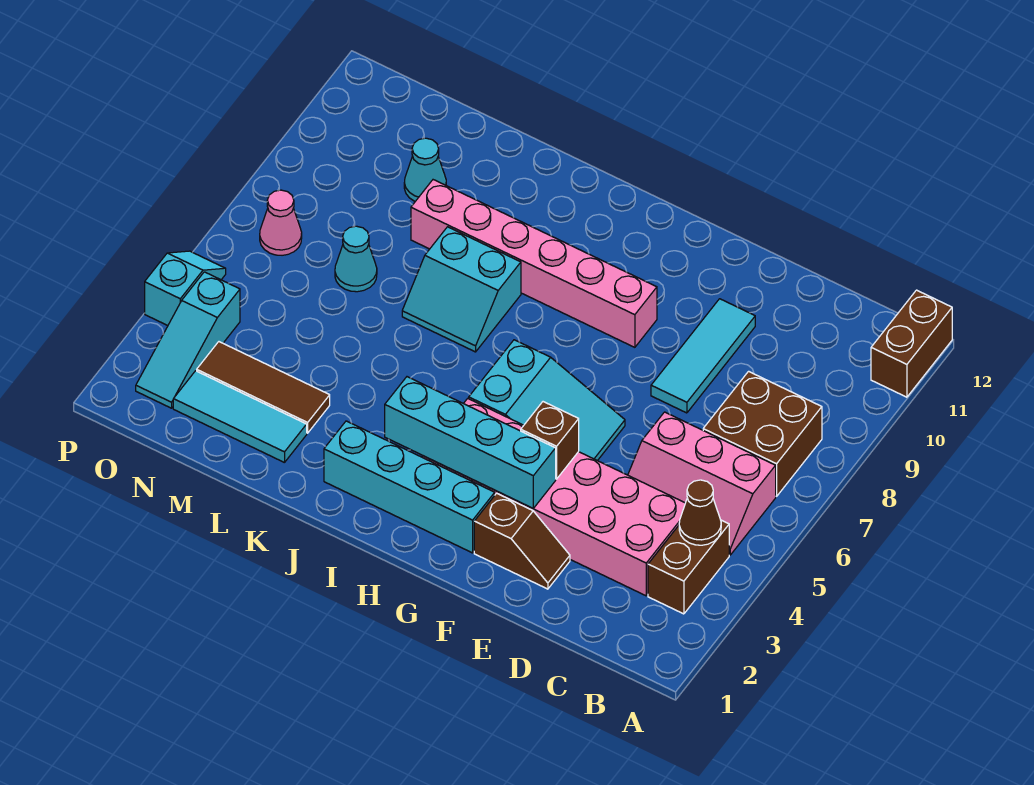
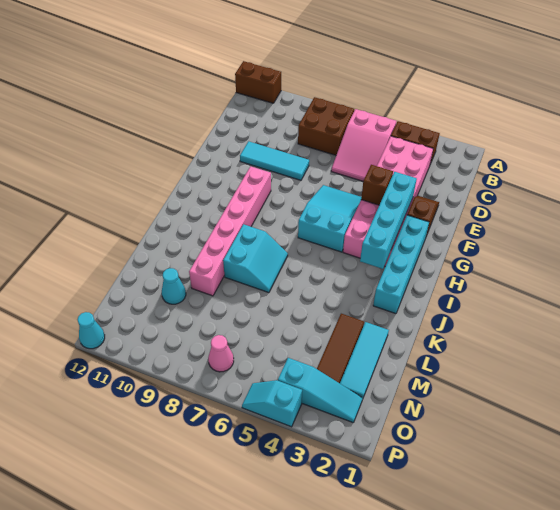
brown 1x1 cone [679,480,721,545] -> none
pink 2x3 slope [628,412,776,555] -> pink 2x3 slope turned to [331,109,396,181]
cyan 1x1 cone [335,226,377,292] -> cyan 1x1 cone moved to [77,312,105,349]

